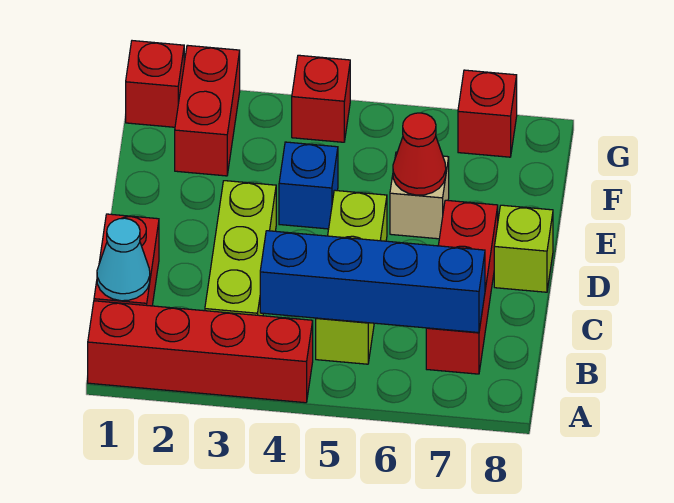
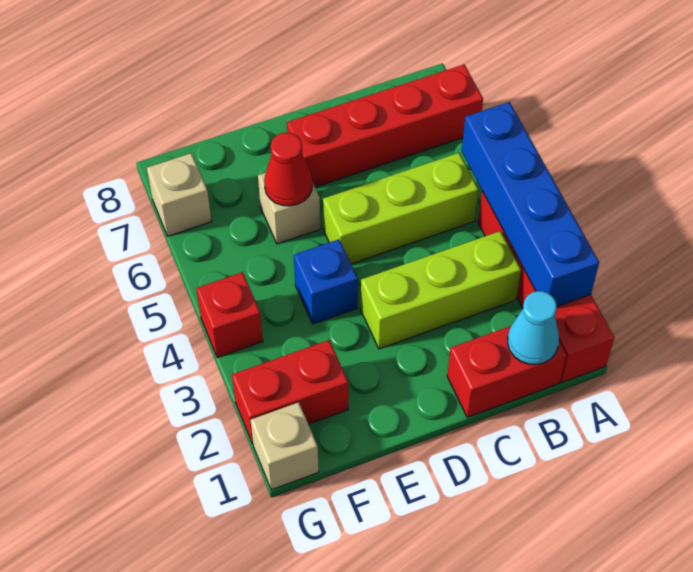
blue 1x4 brick [260,231,485,333] -> blue 1x4 brick moved to [462,102,599,306]
red 1x3 brick [426,200,498,374] -> red 1x4 brick [287,65,483,187]
lime 1x1 brick [494,205,553,292] -> none
red 1x1 brick [126,41,184,127] -> tan 1x1 brick [250,402,319,490]
red 1x1 brick [458,70,517,157] -> tan 1x1 brick [147,153,212,236]

